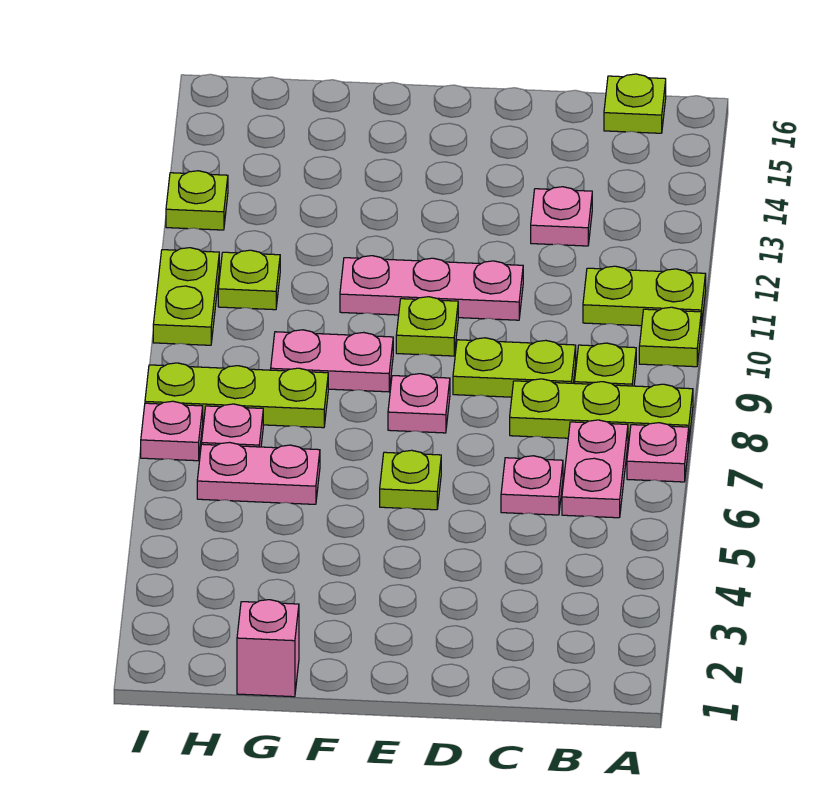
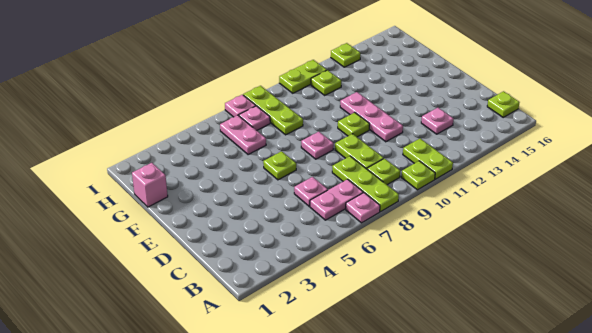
pink 1x2 plate [271,330,393,392] -> none

